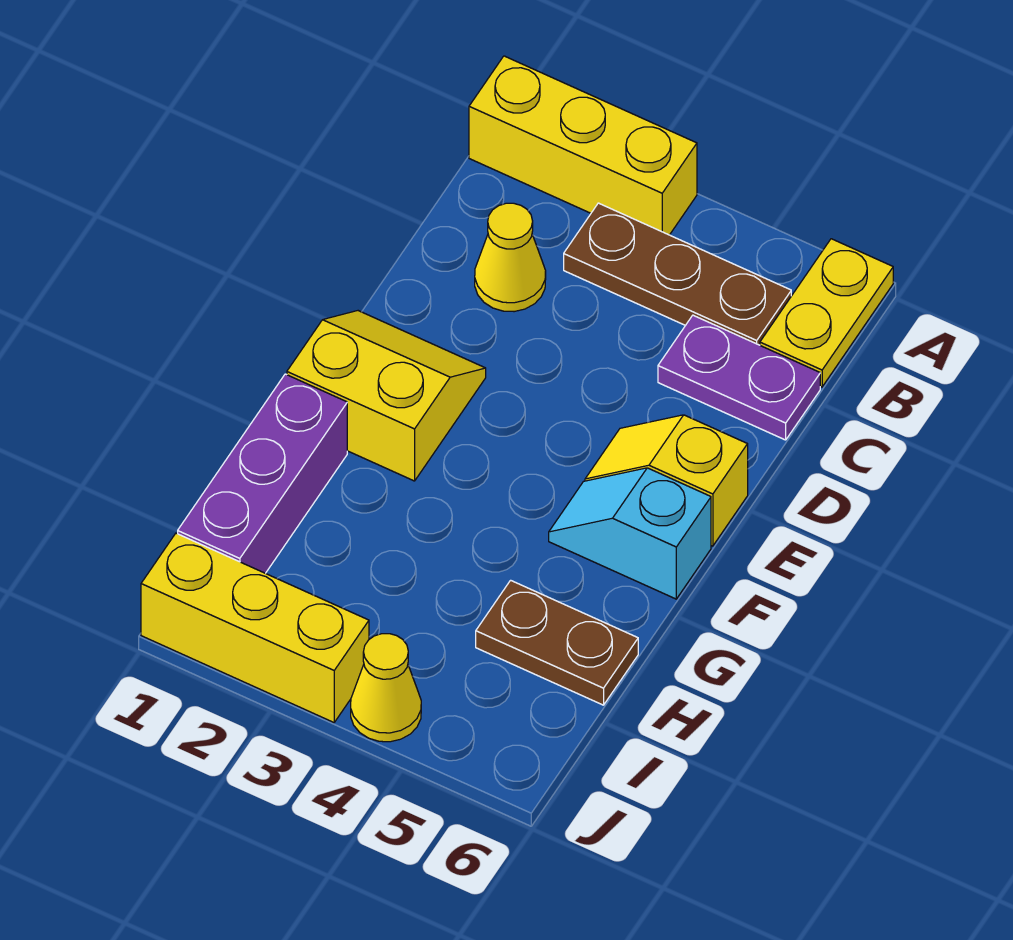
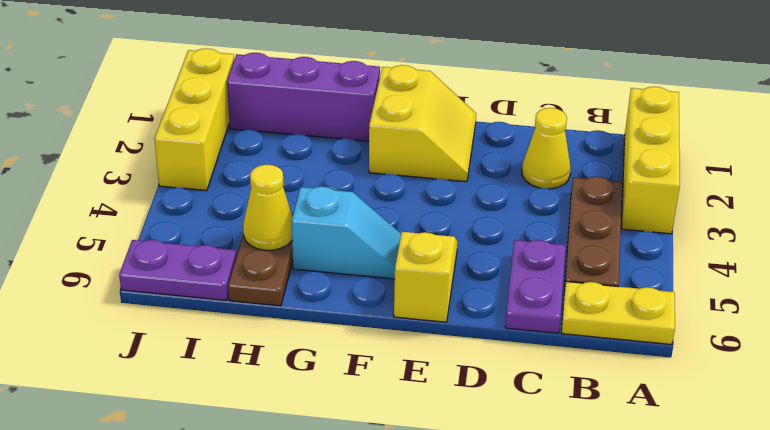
cyan 1x2 slope [549,468,711,599] -> cyan 1x2 slope turned to [292,187,401,279]
none -> purple 1x2 plate [119,240,236,300]
yellow 1x1 cone [351,634,421,742] -> yellow 1x1 cone moved to [243,165,293,250]

